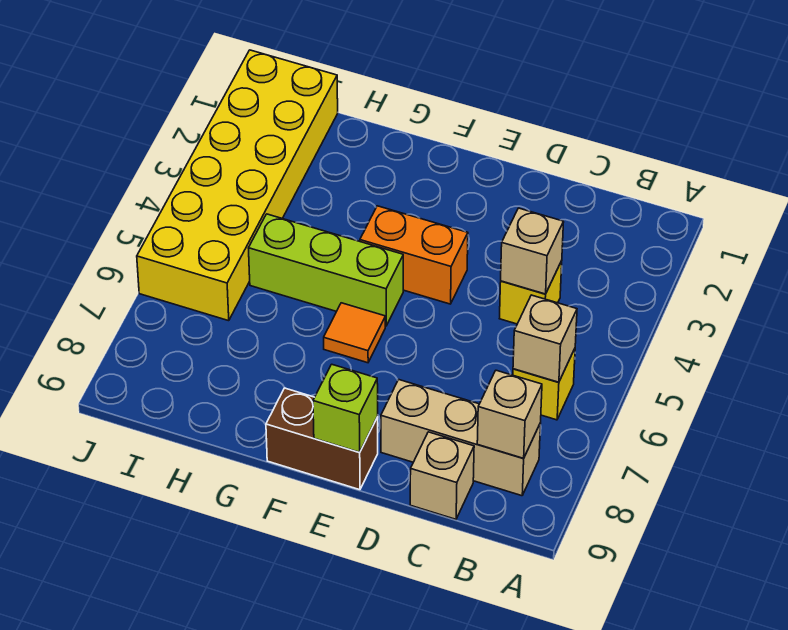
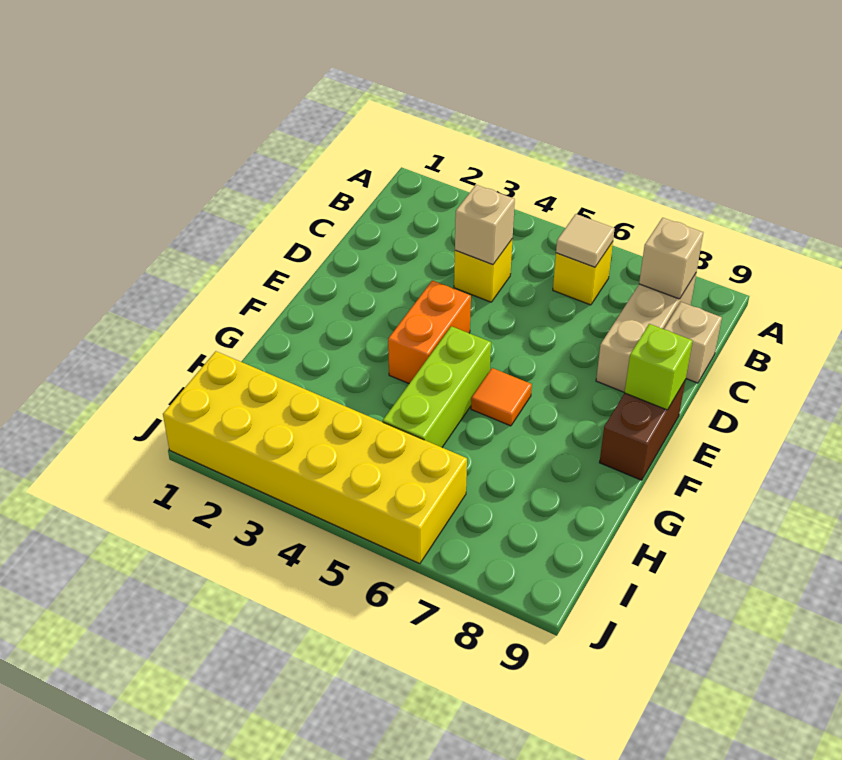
tan 1x1 brick [513,295,577,382] -> tan 1x1 tile [556,214,615,267]

